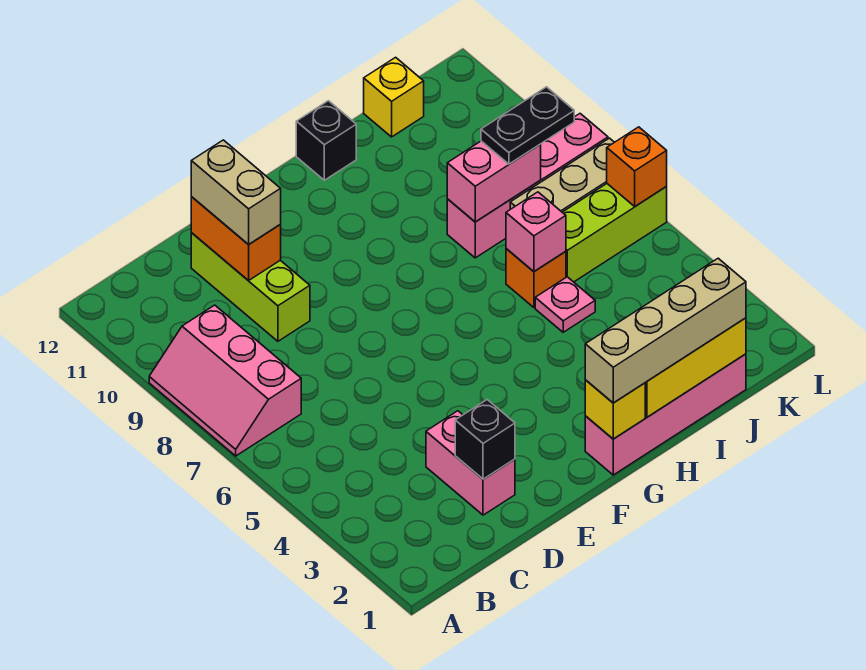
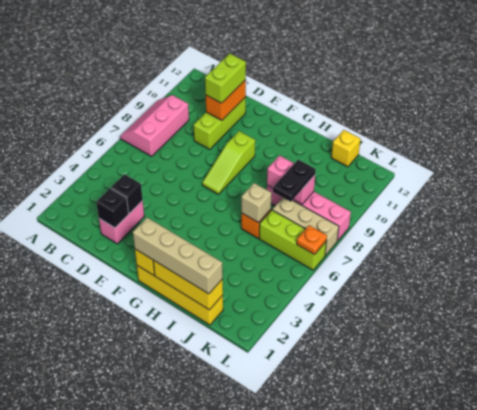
tan 1x2 brick [191,140,281,245] -> lime 1x2 brick [205,53,246,103]
none -> lime 1x3 slope [202,131,255,194]
pink 1x4 brick [585,354,746,475] -> yellow 1x4 brick [137,266,223,325]
black 1x1 brick [296,101,356,180] -> black 1x1 brick moved to [111,174,143,214]
pink 1x1 plate [535,277,595,332] -> none
pink 1x1 brick [506,192,566,271] -> tan 1x1 brick [241,183,271,223]
black 1x2 plate [481,87,574,164] -> black 1x2 plate turned to [273,160,316,202]
orange 1x1 brick [607,127,667,206] -> orange 1x1 plate [297,225,327,255]

